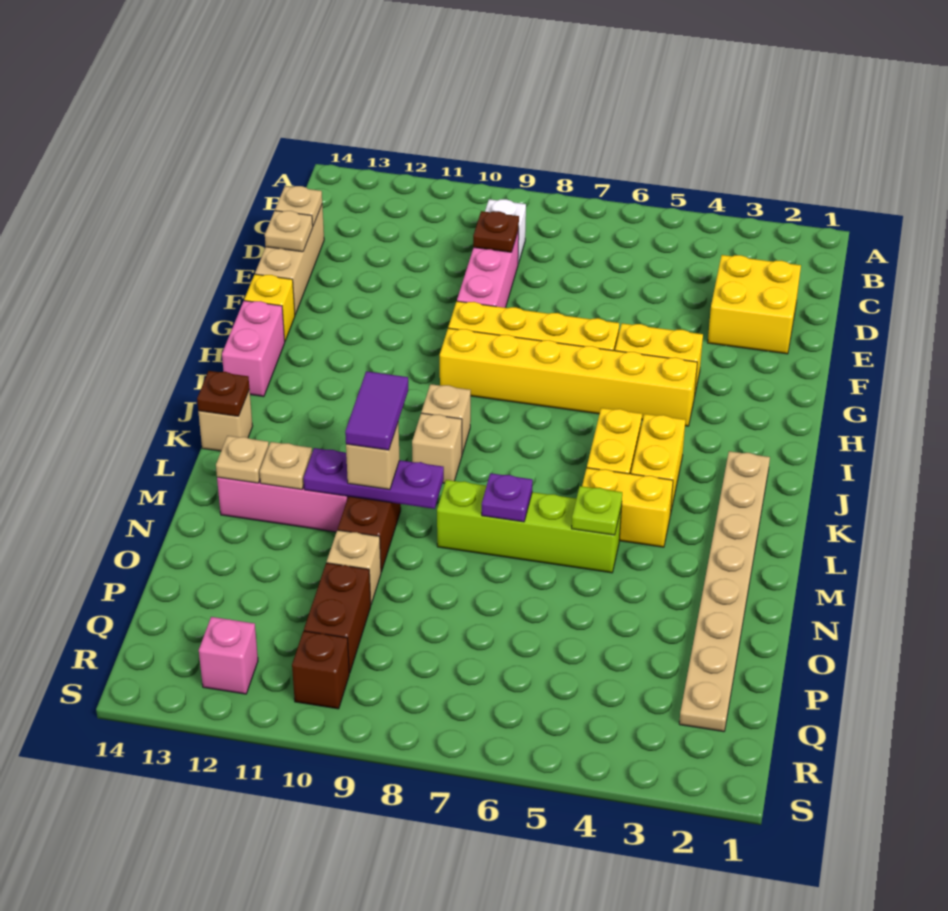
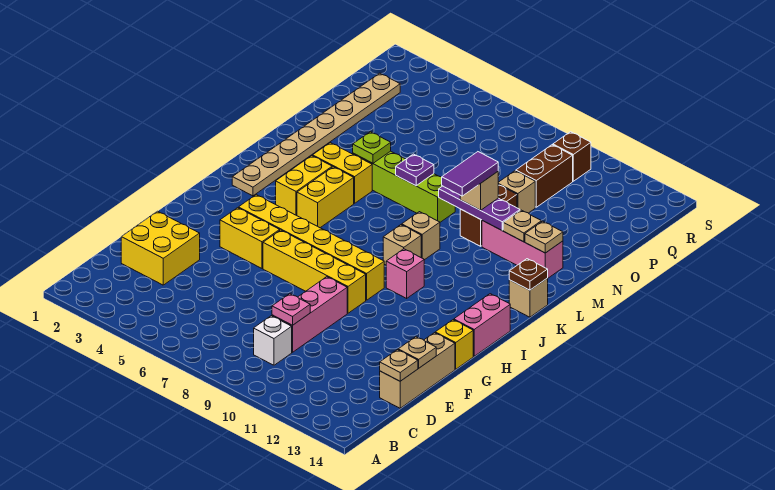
brown 1x1 plate [473,211,519,252] -> pink 1x1 plate [272,294,310,325]
pink 1x1 brick [199,617,258,694] -> pink 1x1 brick moved to [386,249,424,298]

